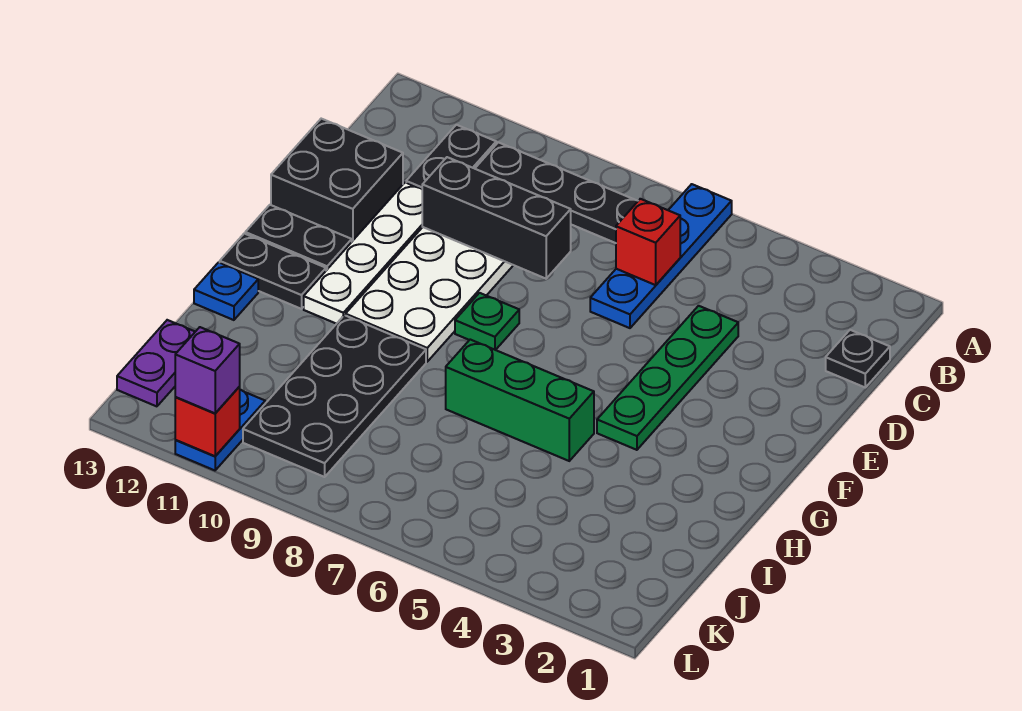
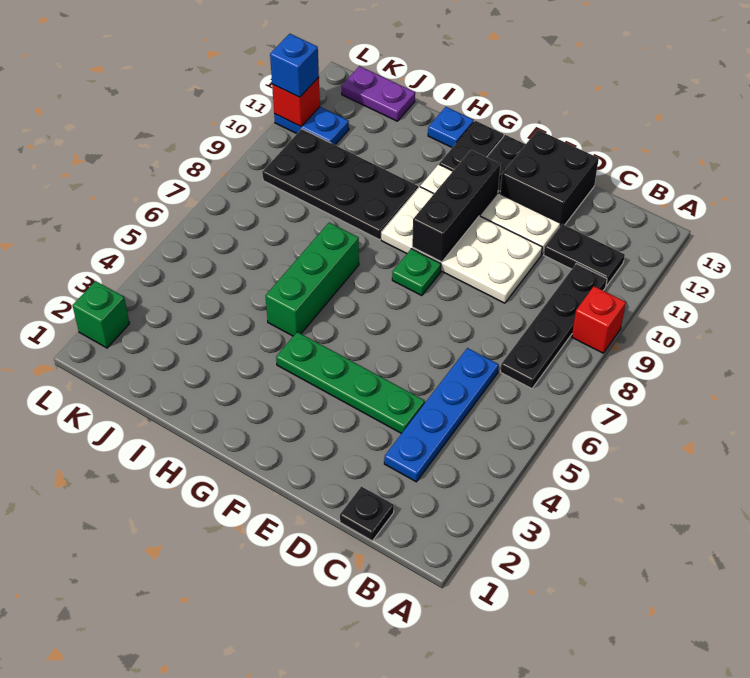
blue 1x4 plate [590,184,732,328] -> blue 1x4 plate turned to [384,348,499,482]
red 1x1 brick [616,199,680,285] -> red 1x1 brick moved to [572,286,626,353]
black 1x3 brick [422,157,571,279] -> black 1x3 brick moved to [412,150,501,262]
none -> green 1x1 brick [73,281,129,348]
purple 1x1 brick [175,327,240,413] -> blue 1x1 brick [270,34,319,97]

